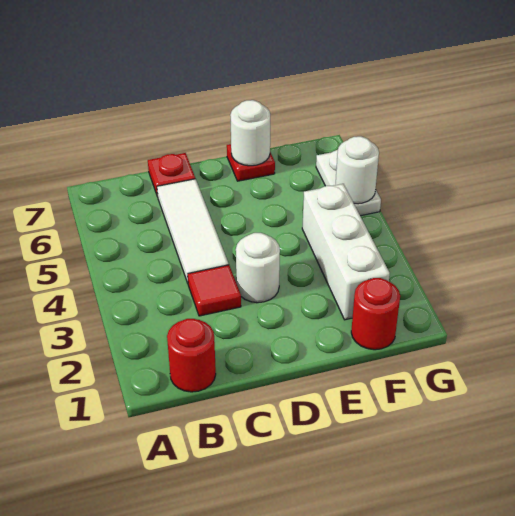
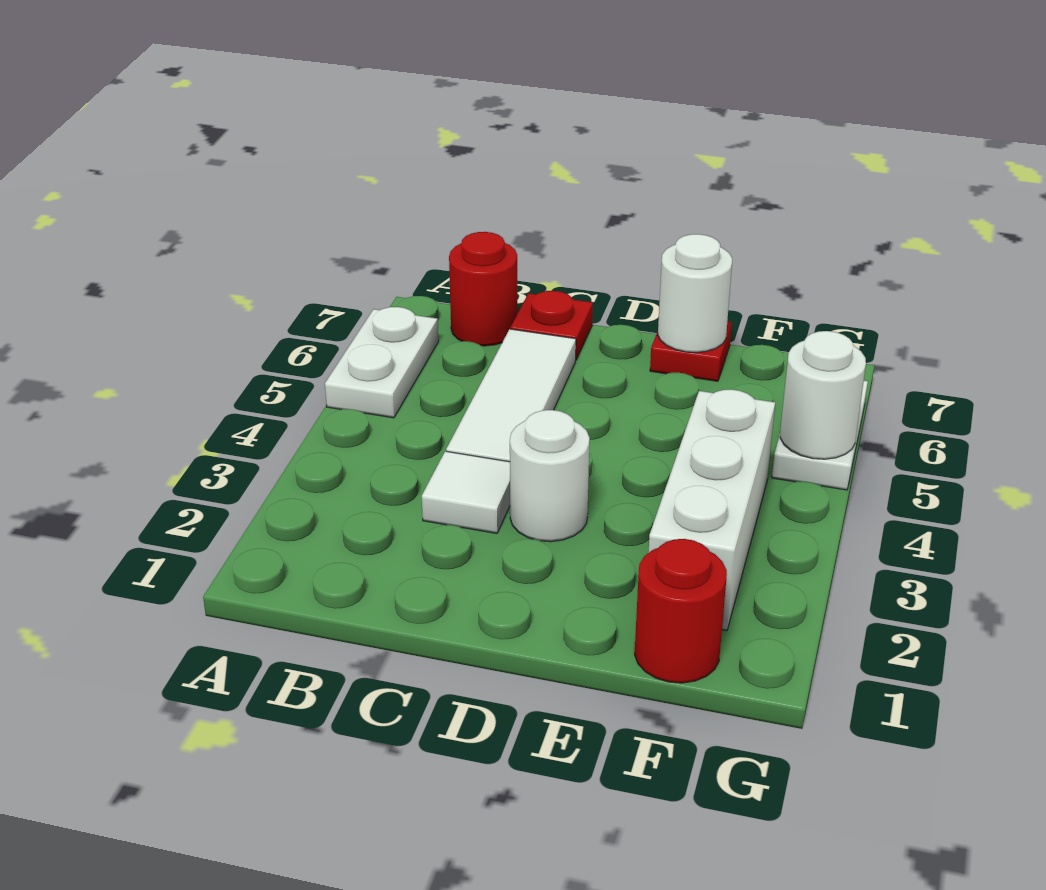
none -> white 1x2 plate [325,307,438,418]
red 1x1 round brick [167,319,216,392] -> red 1x1 round brick moved to [449,232,517,346]
red 1x1 tile [188,265,241,316] -> white 1x1 tile [422,451,510,533]

